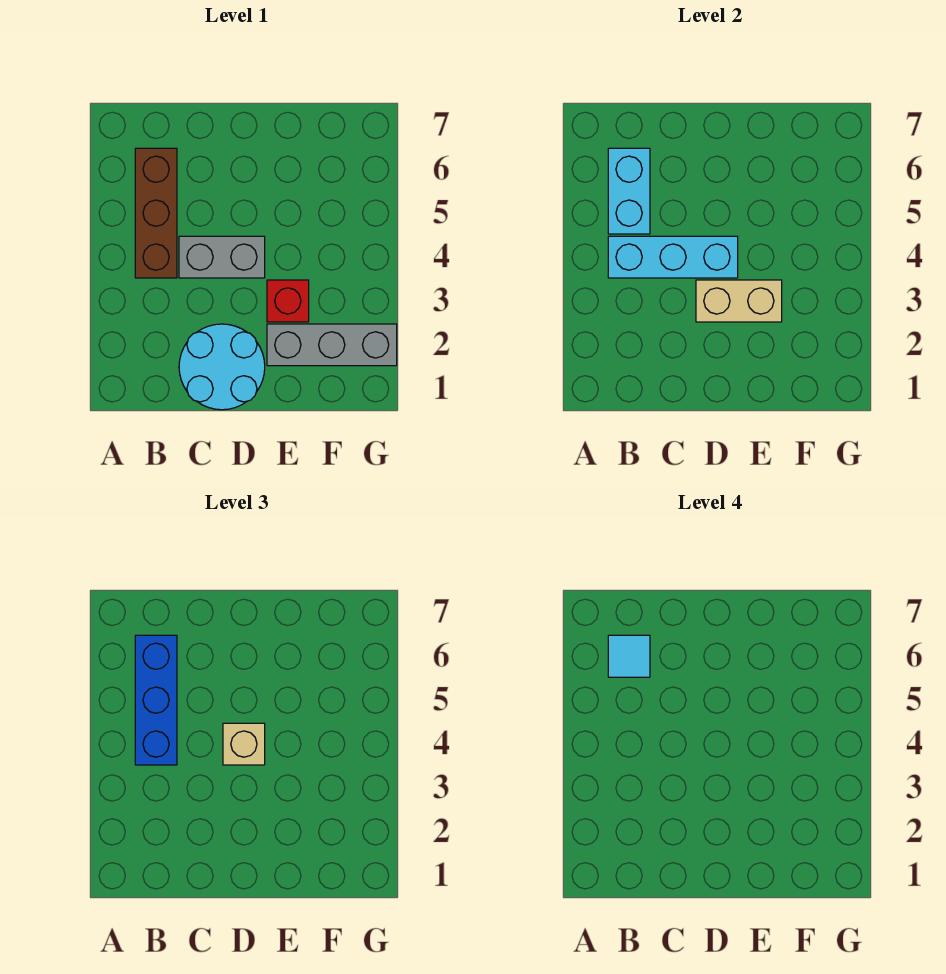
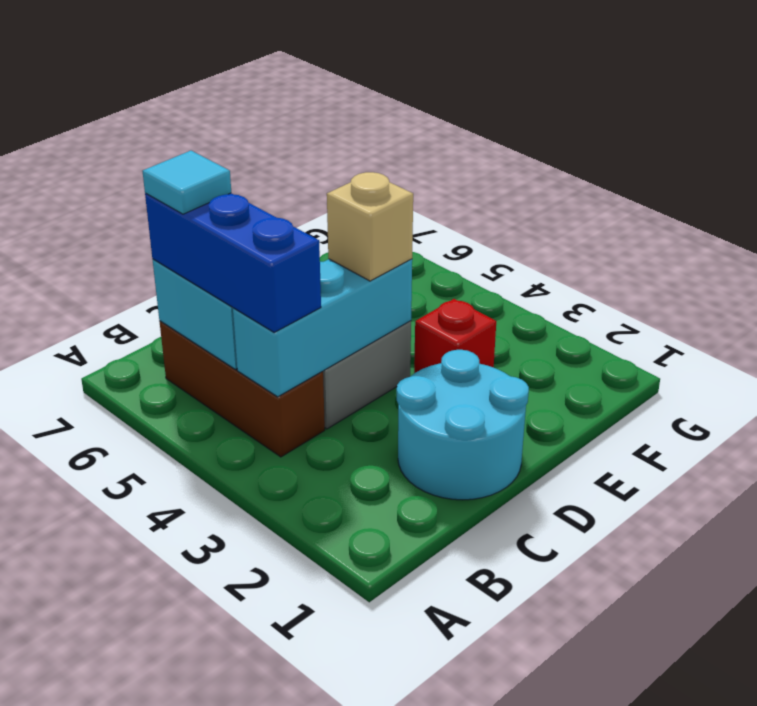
tan 1x2 brick [696,280,782,322] -> none
grey 1x3 brick [267,324,397,366] -> none

